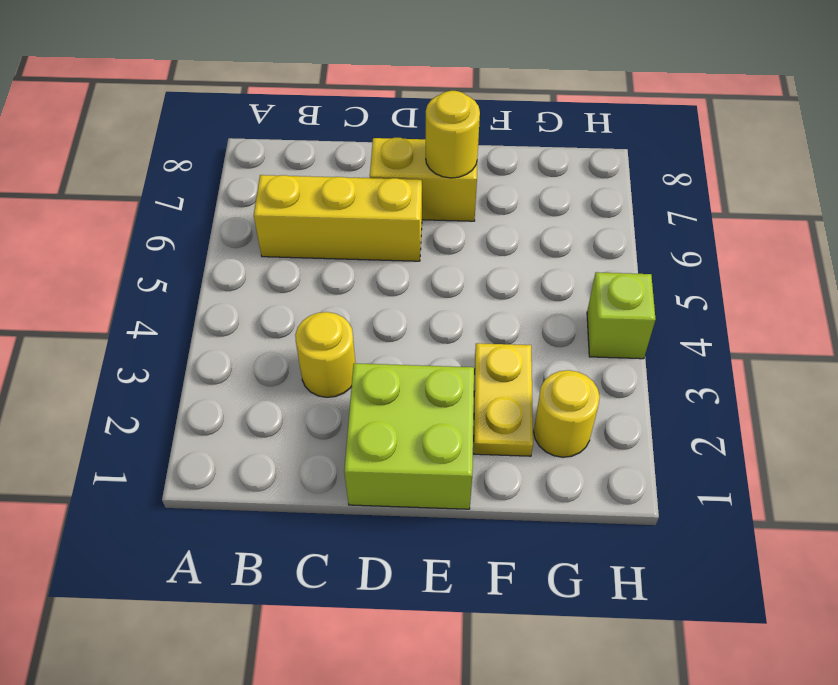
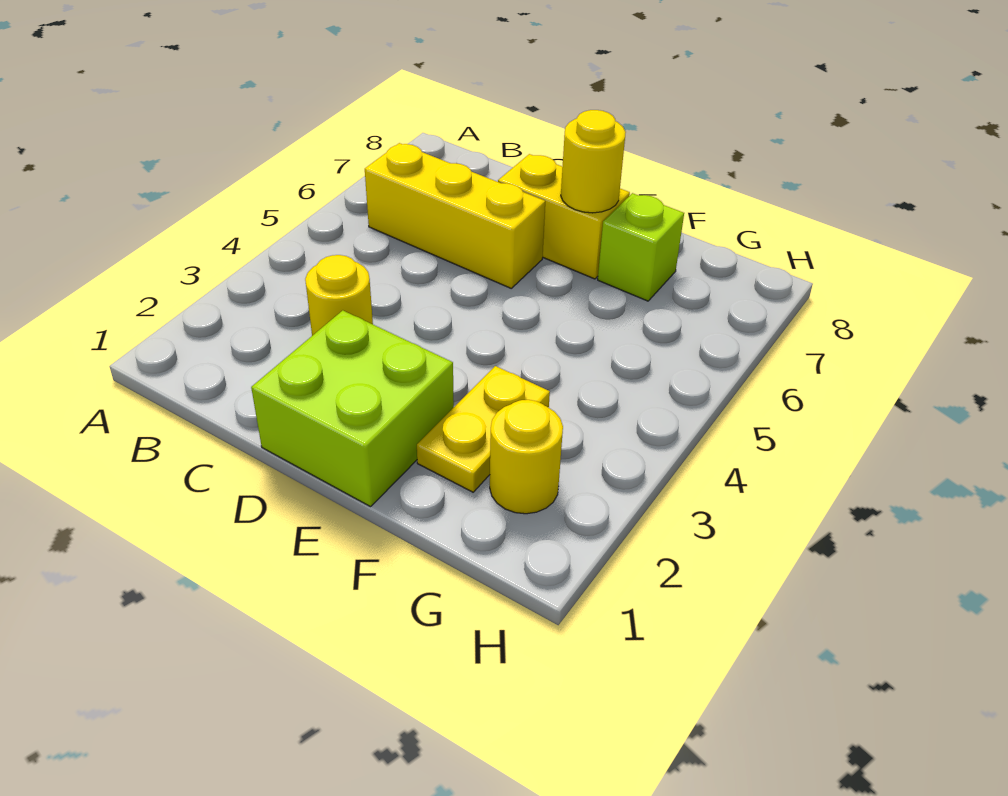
lime 1x1 brick [587,272,656,359] -> lime 1x1 brick moved to [598,193,684,301]

